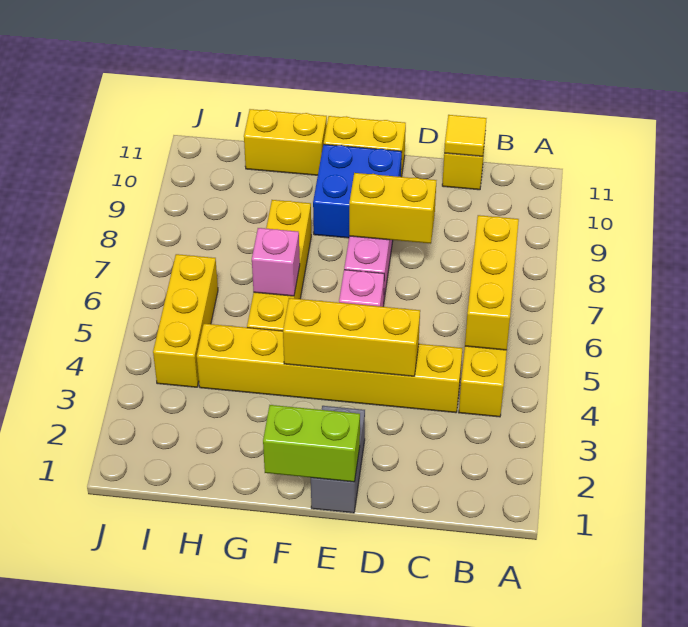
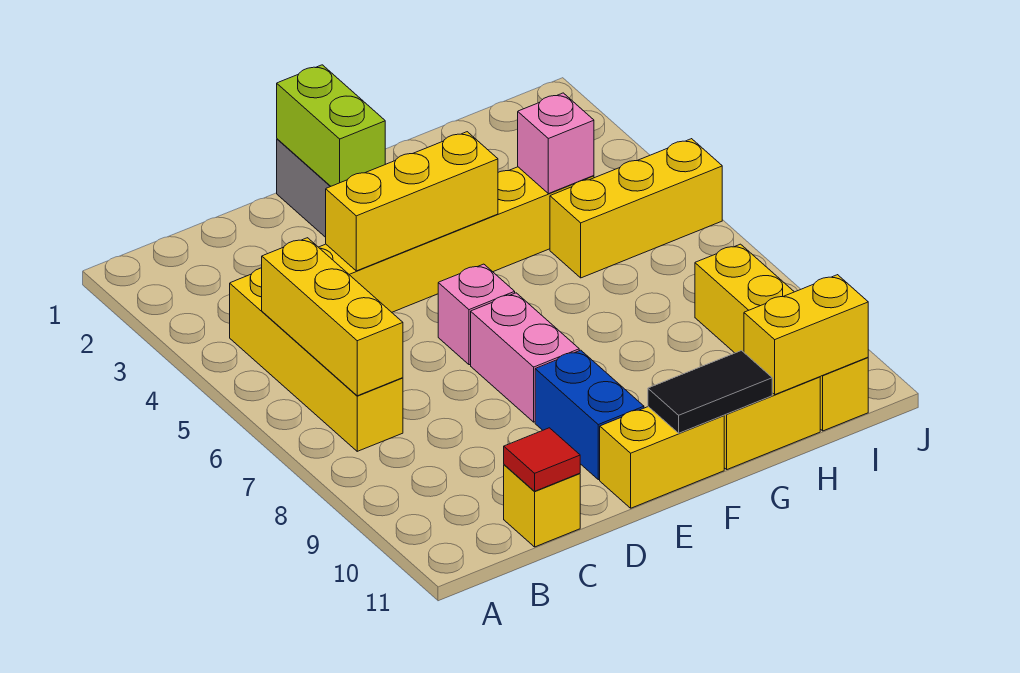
yellow 1x1 tile [444,115,487,156] -> red 1x1 tile [504,428,580,491]
yellow 1x2 brick [349,173,436,244] -> yellow 1x2 brick moved to [744,275,868,394]
lime 1x2 brick [263,405,360,482] -> lime 1x2 brick turned to [277,65,385,186]
blue 2x2 brick [313,144,402,242] -> blue 1x2 brick [535,350,644,480]
none -> black 1x2 tile [648,351,772,433]
yellow 1x4 brick [247,200,311,331] -> yellow 1x4 brick moved to [695,244,868,431]
pink 1x1 brick [252,228,300,296] -> pink 1x1 brick moved to [518,93,594,194]
yellow 1x3 brick [153,254,218,387] -> yellow 1x3 brick turned to [550,139,722,278]

